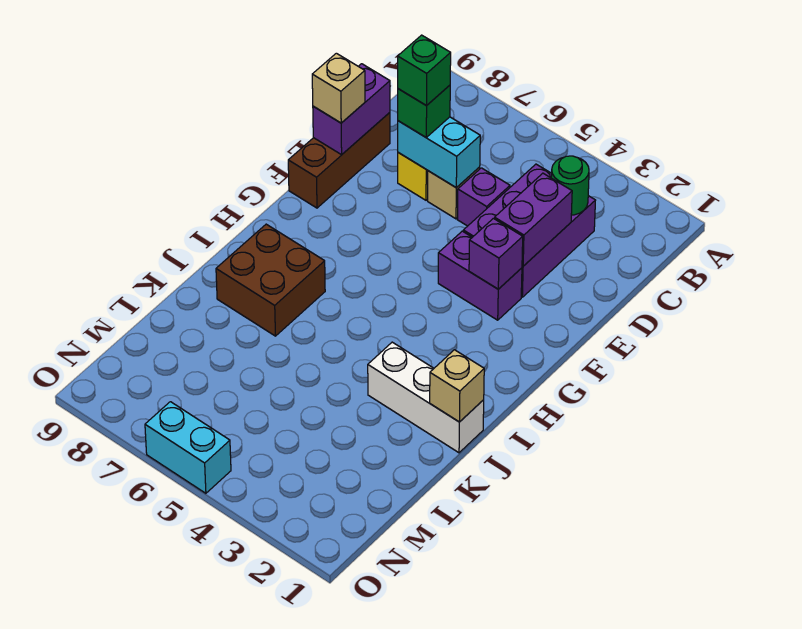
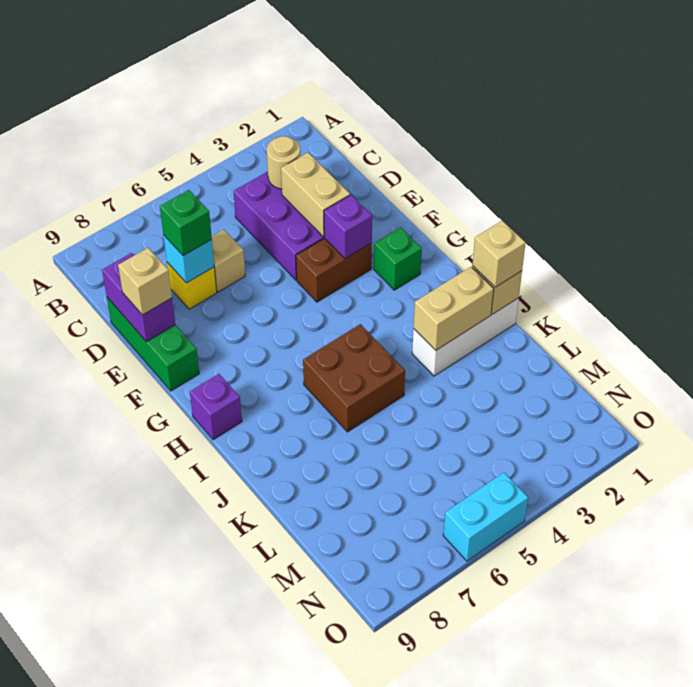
green 1x1 round brick [551,156,589,215] -> tan 1x1 round brick [267,136,300,189]
purple 1x2 brick [495,173,572,266] -> tan 1x2 brick [281,153,350,237]
purple 1x1 brick [457,168,510,226] -> purple 1x1 brick moved to [190,374,242,440]
cyan 1x2 brick [398,117,480,188] -> cyan 1x1 brick [163,235,214,283]
green 1x1 brick [398,35,451,106] -> green 1x1 brick moved to [374,228,422,290]
brown 1x3 brick [288,113,390,208] -> green 1x3 brick [107,298,199,391]
purple 1x2 brick [438,231,522,320] -> brown 1x2 brick [296,238,372,302]
brown 2x2 brick [216,224,325,336] -> brown 2x2 brick moved to [303,324,405,432]
none -> tan 1x1 brick [472,221,526,287]
none -> tan 1x2 brick [414,267,494,350]

